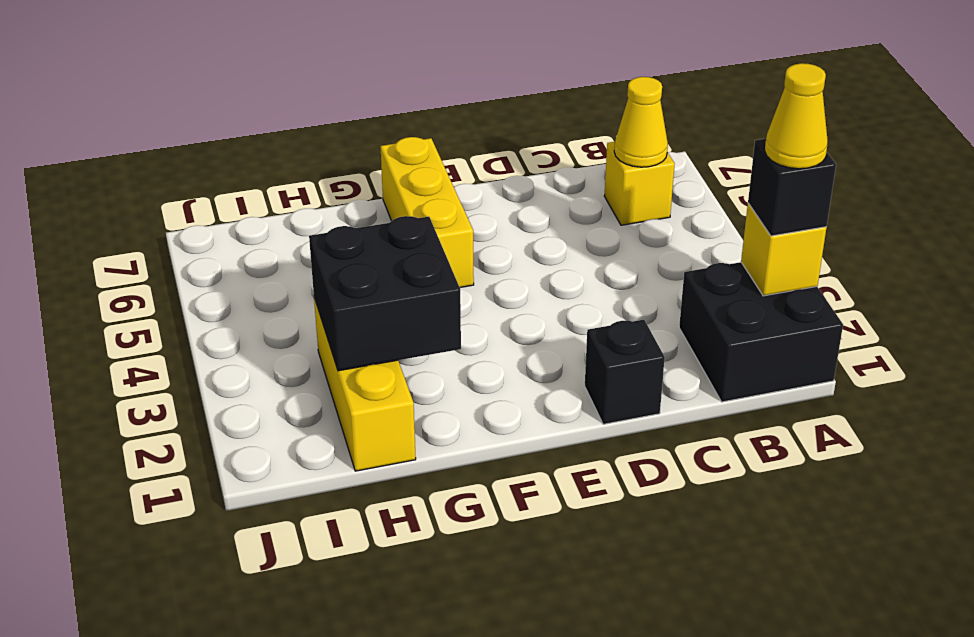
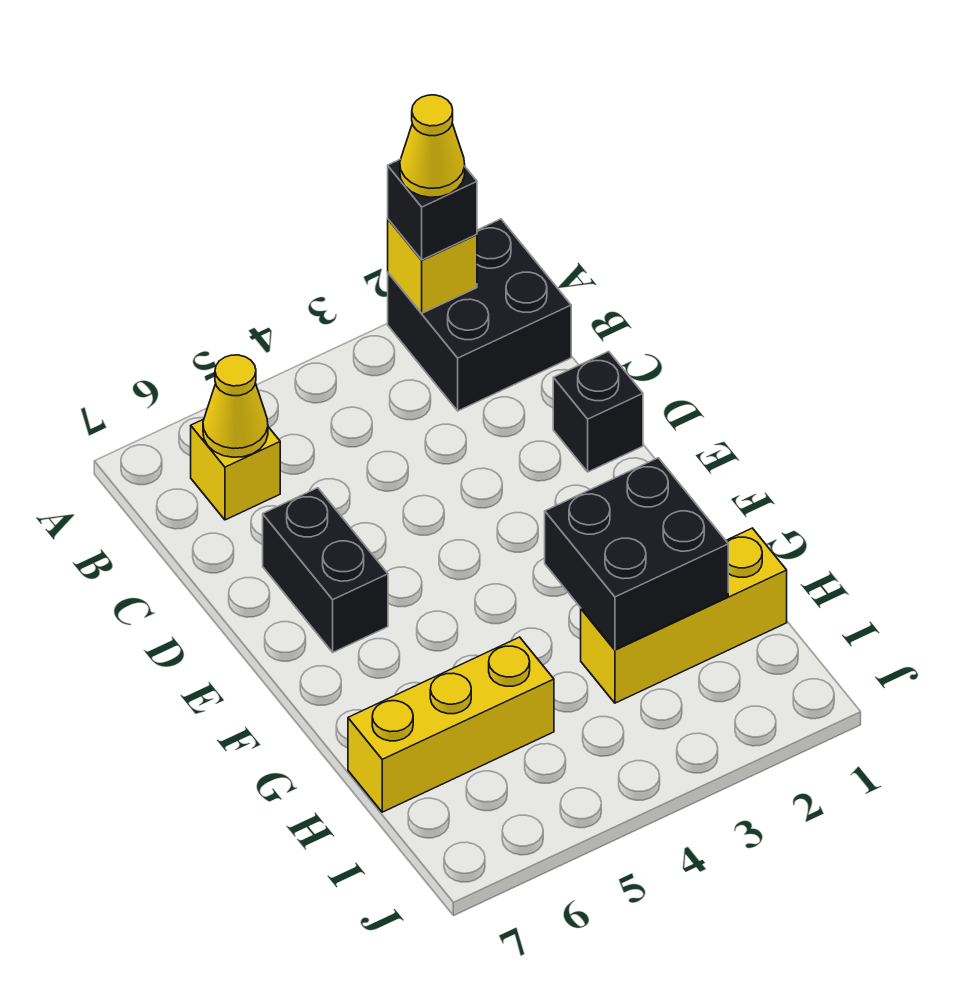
none -> black 1x2 brick [263,488,388,652]
yellow 1x3 brick [380,137,474,287] -> yellow 1x3 brick moved to [348,637,554,812]

